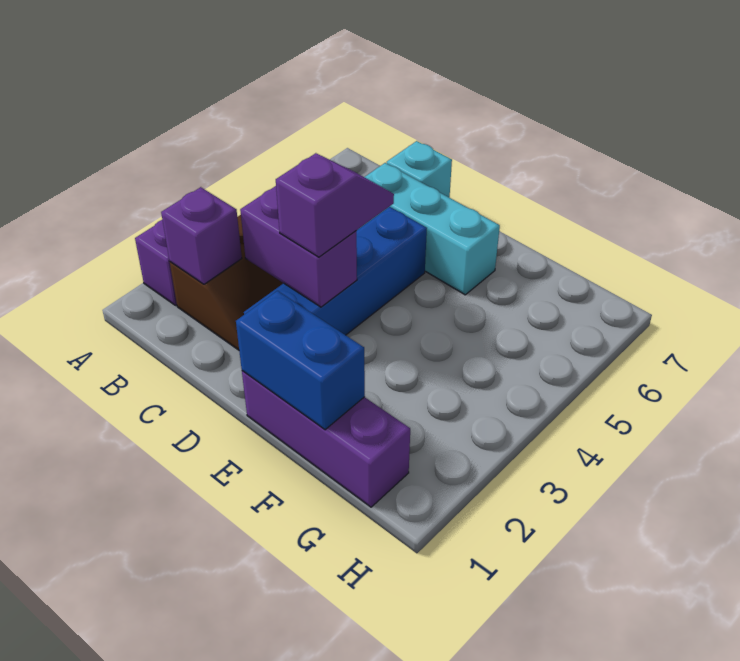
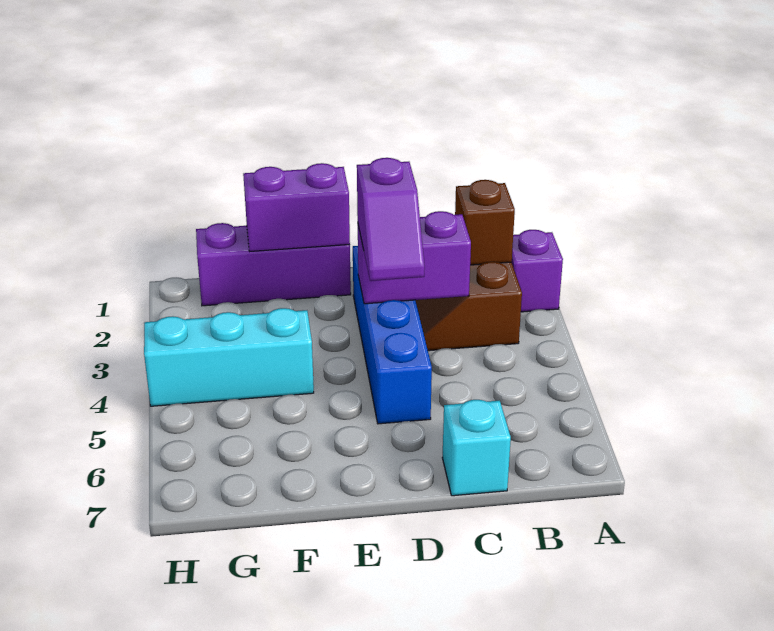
purple 1x1 brick [161,187,242,284] -> brown 1x1 brick [455,180,515,265]
cyan 1x3 brick [360,163,500,295] -> cyan 1x3 brick moved to [144,308,314,406]
blue 1x2 brick [236,291,365,430] -> purple 1x2 brick [243,163,350,251]

